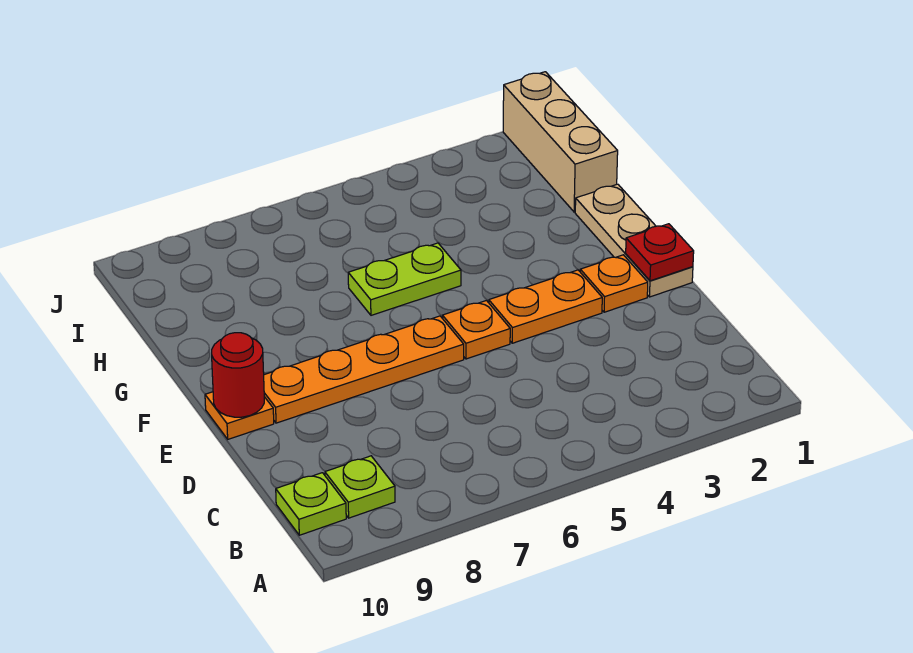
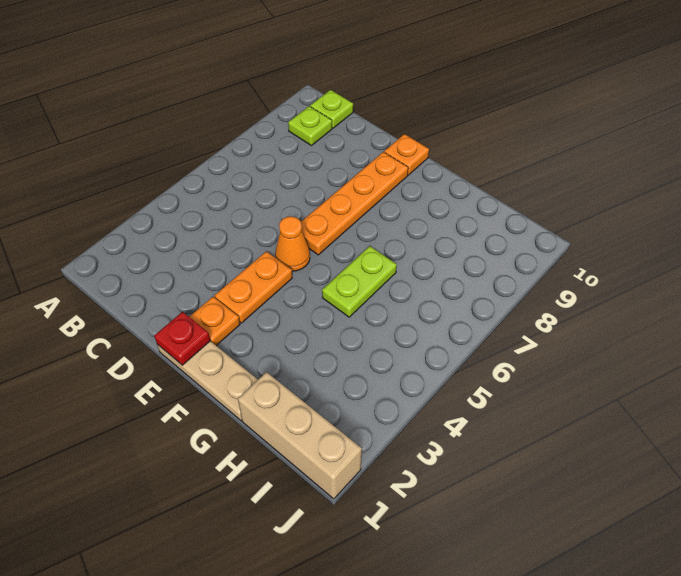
orange 1x1 plate [443,301,510,359] -> orange 1x1 cone [275,217,310,271]
red 1x1 round brick [212,333,264,417] -> none

